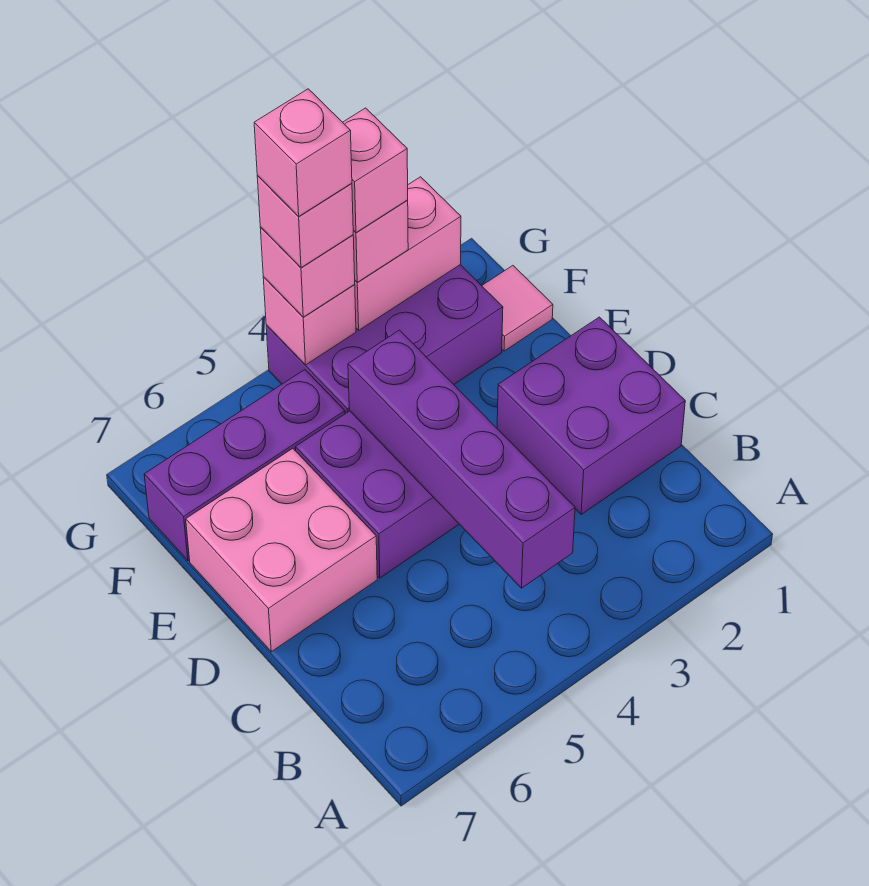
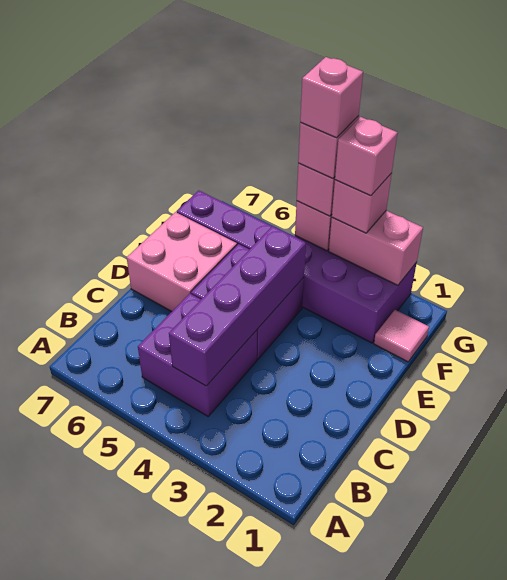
purple 2x2 brick [497,317,685,514] -> purple 2x2 brick moved to [138,294,257,416]

